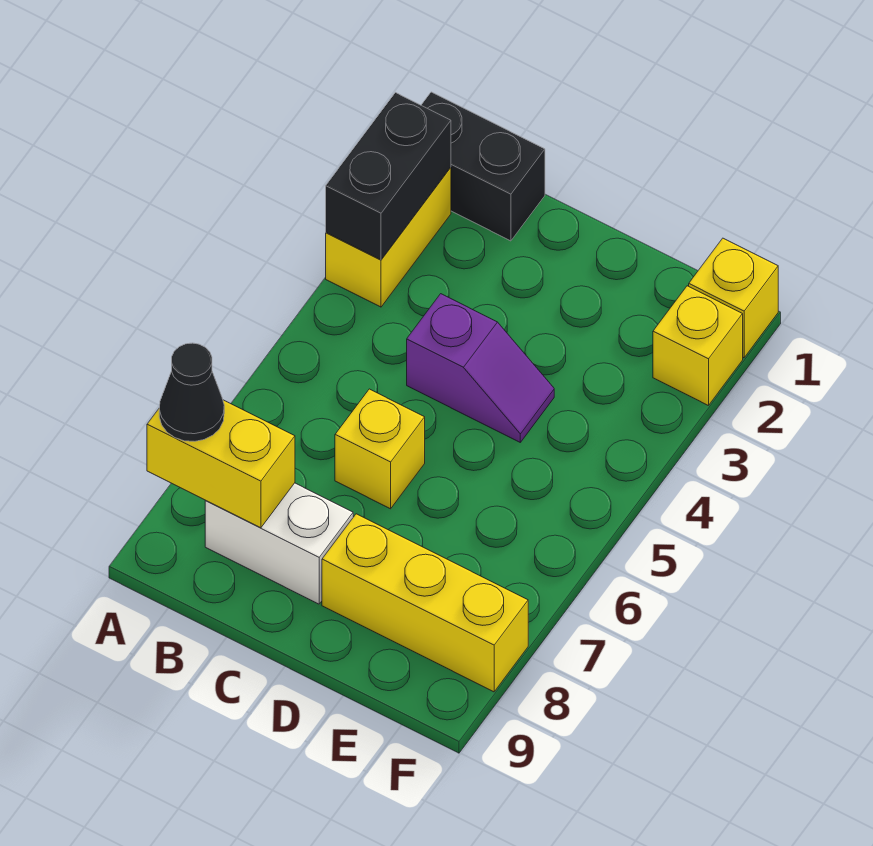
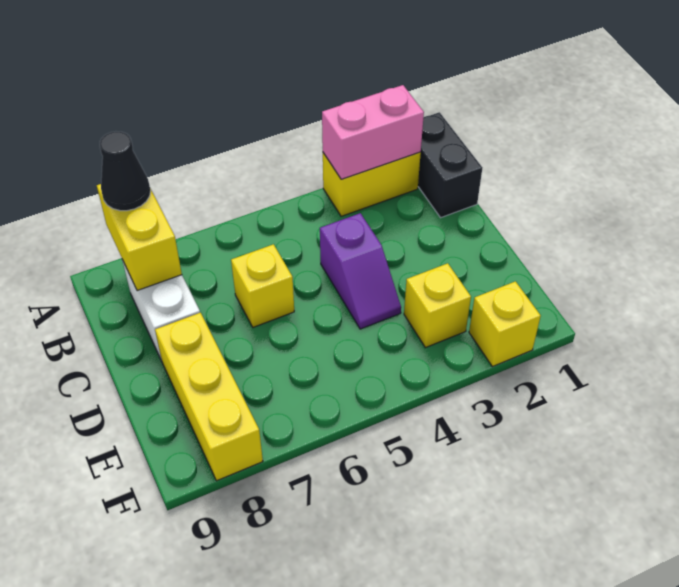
black 1x2 brick [326,93,451,260] -> pink 1x2 brick [322,85,424,179]
yellow 1x1 brick [689,238,778,358] -> yellow 1x1 brick moved to [404,263,471,348]

